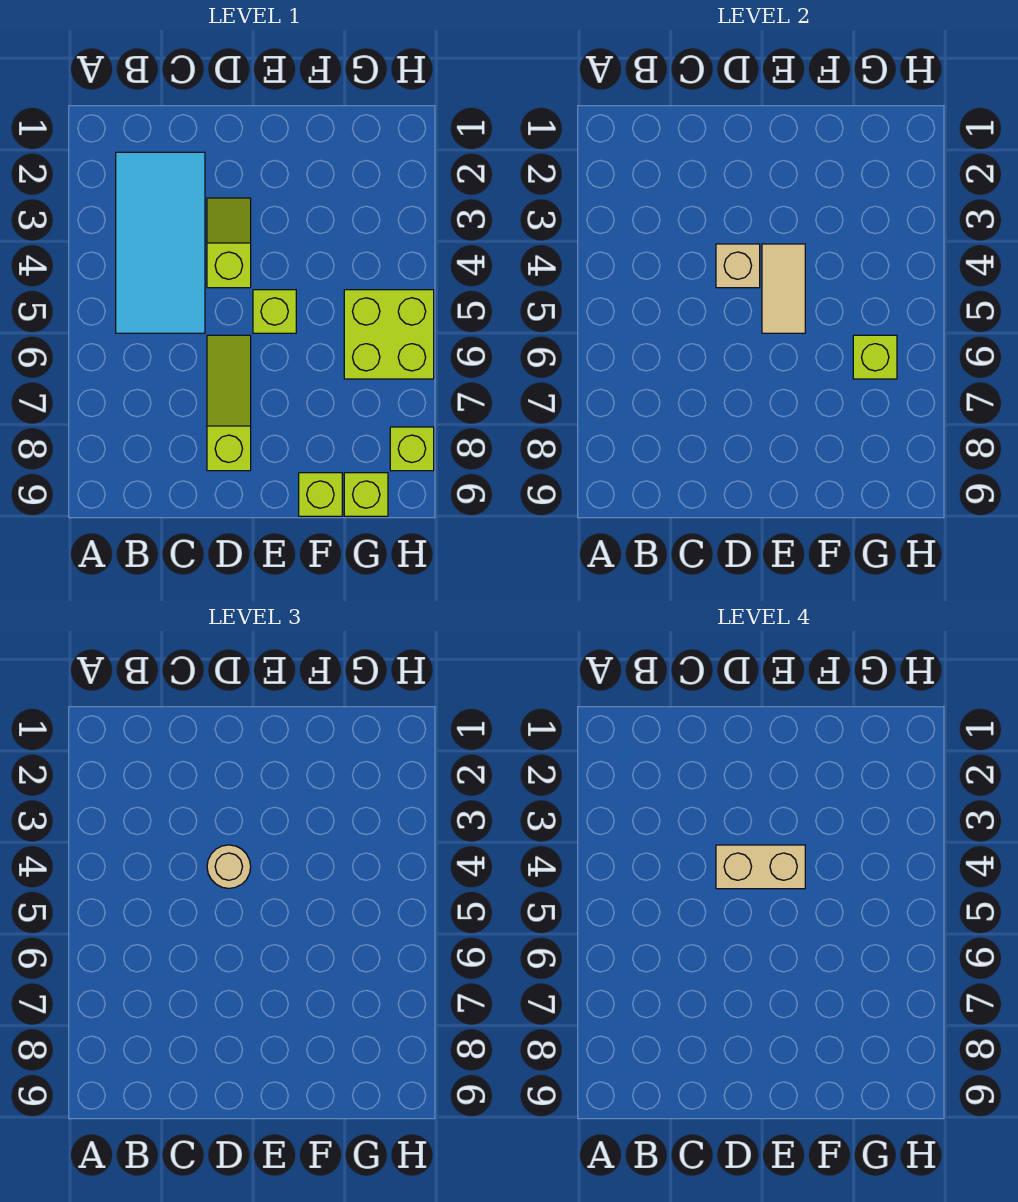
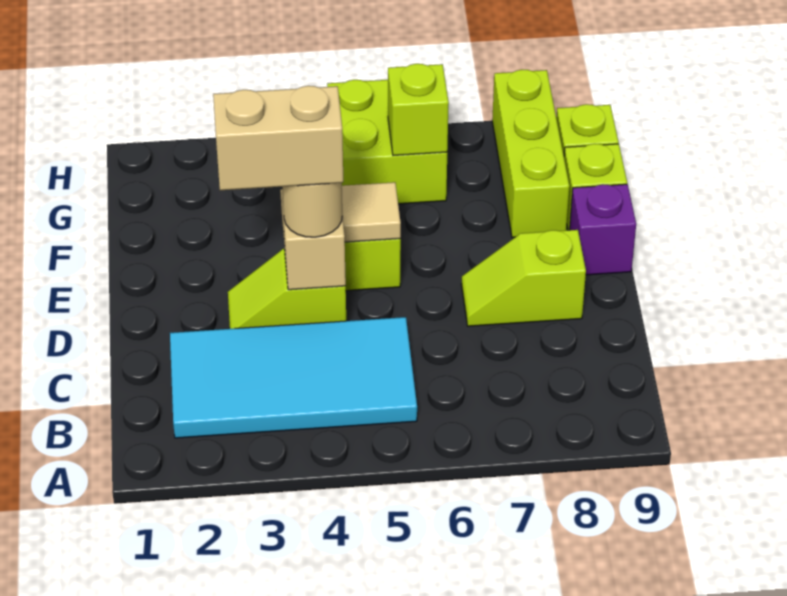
tan 1x2 brick [716,845,805,889] -> tan 1x2 brick turned to [213,86,343,190]
lime 1x3 slope [207,335,251,471] -> lime 1x2 slope [461,230,586,326]
none -> purple 1x1 brick [570,184,636,275]
lime 1x1 brick [390,427,434,471] -> lime 1x3 brick [492,70,570,238]

